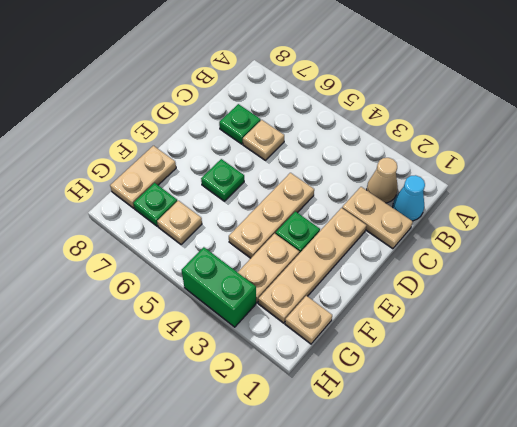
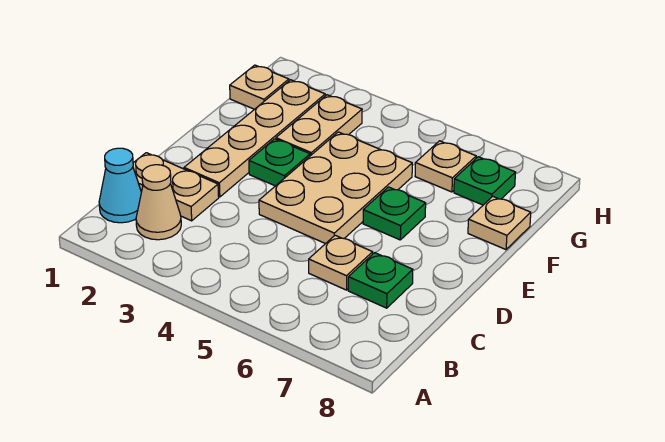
tan 1x3 plate [229,173,314,258] -> tan 2x3 plate [259,132,412,244]
tan 1x2 plate [110,146,176,208] -> tan 1x1 plate [468,196,531,250]
green 1x2 brick [182,247,256,327] -> none

